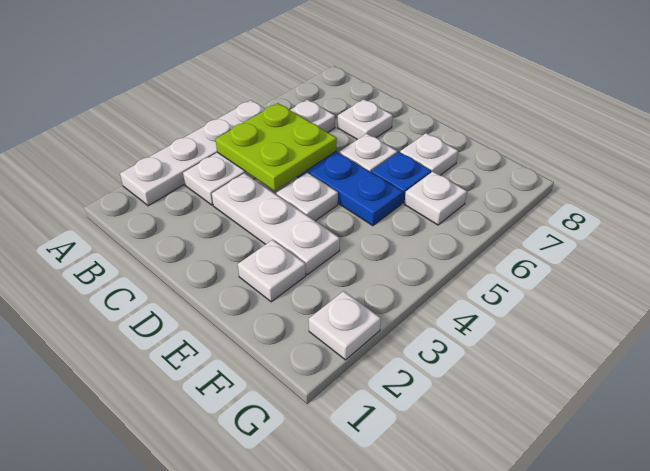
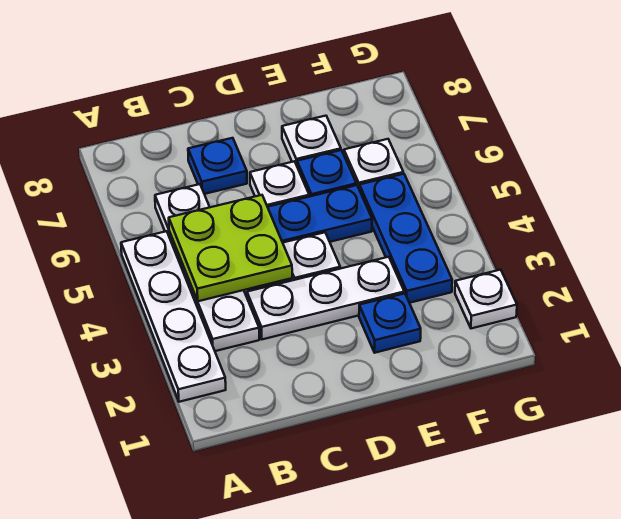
white 1x1 plate [338,99,393,140] -> blue 1x1 plate [188,138,247,194]
white 1x1 plate [238,240,306,302] -> blue 1x1 plate [359,293,421,353]
none -> blue 1x3 plate [359,174,452,303]

